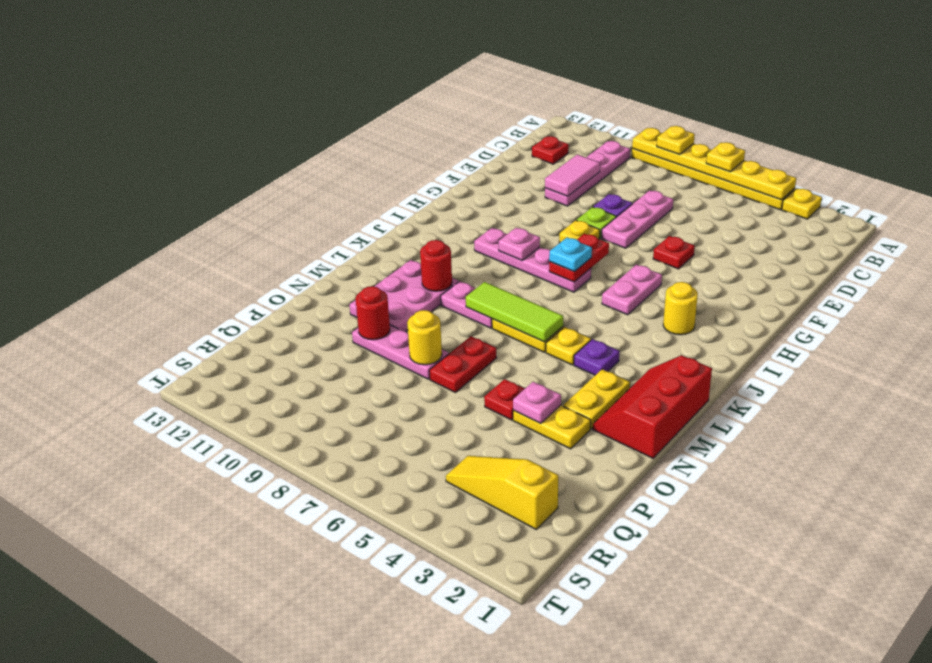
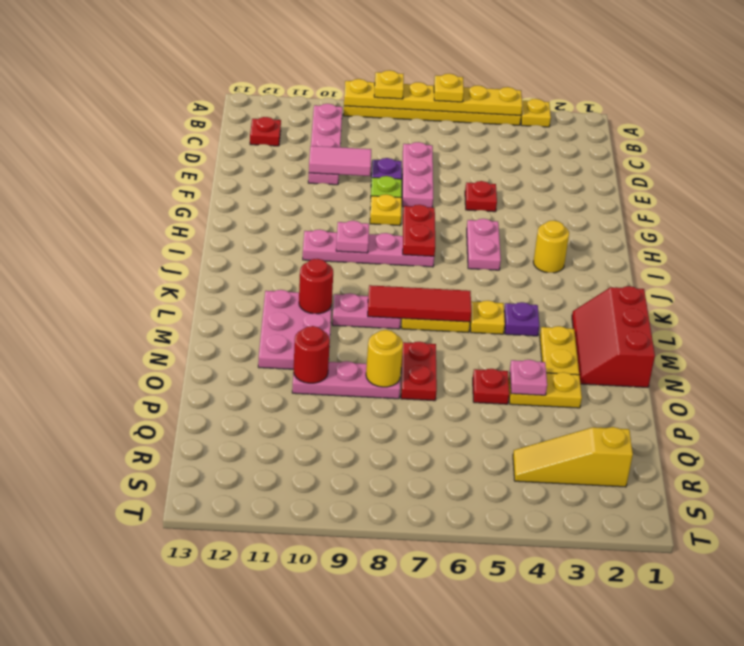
pink 1x2 tile [545,155,600,196] -> pink 1x2 tile turned to [309,146,371,176]
cyan 1x1 plate [549,238,592,272] -> none
lime 1x3 tile [466,282,563,342] -> red 1x3 tile [368,285,471,322]

